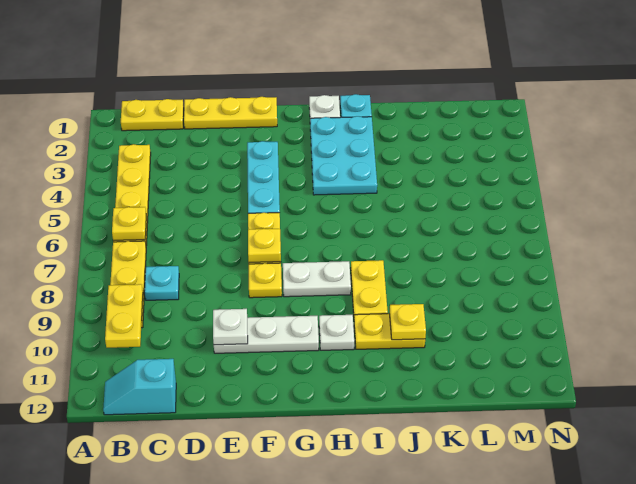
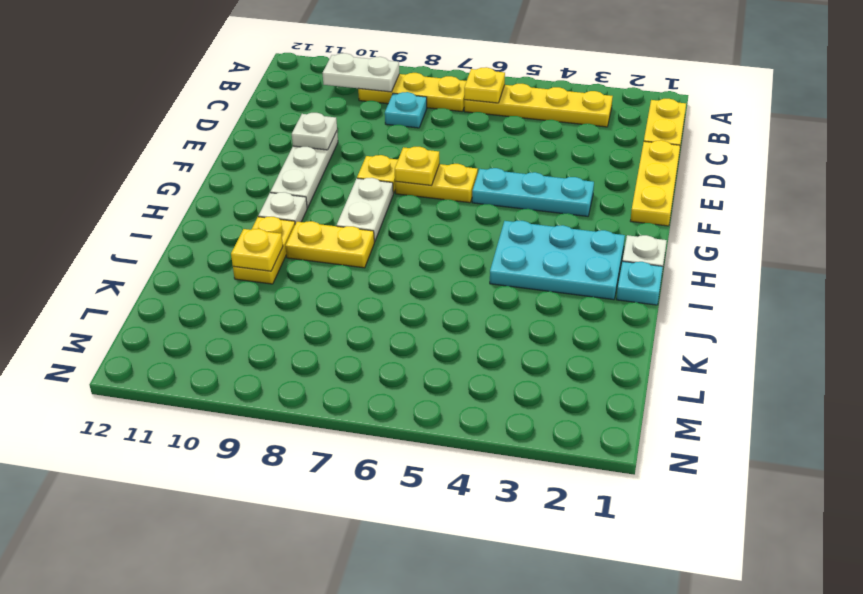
yellow 1x2 plate [105,284,143,348] -> white 1x2 plate [323,53,399,92]
cyan 1x2 slope [103,359,176,415] -> none

